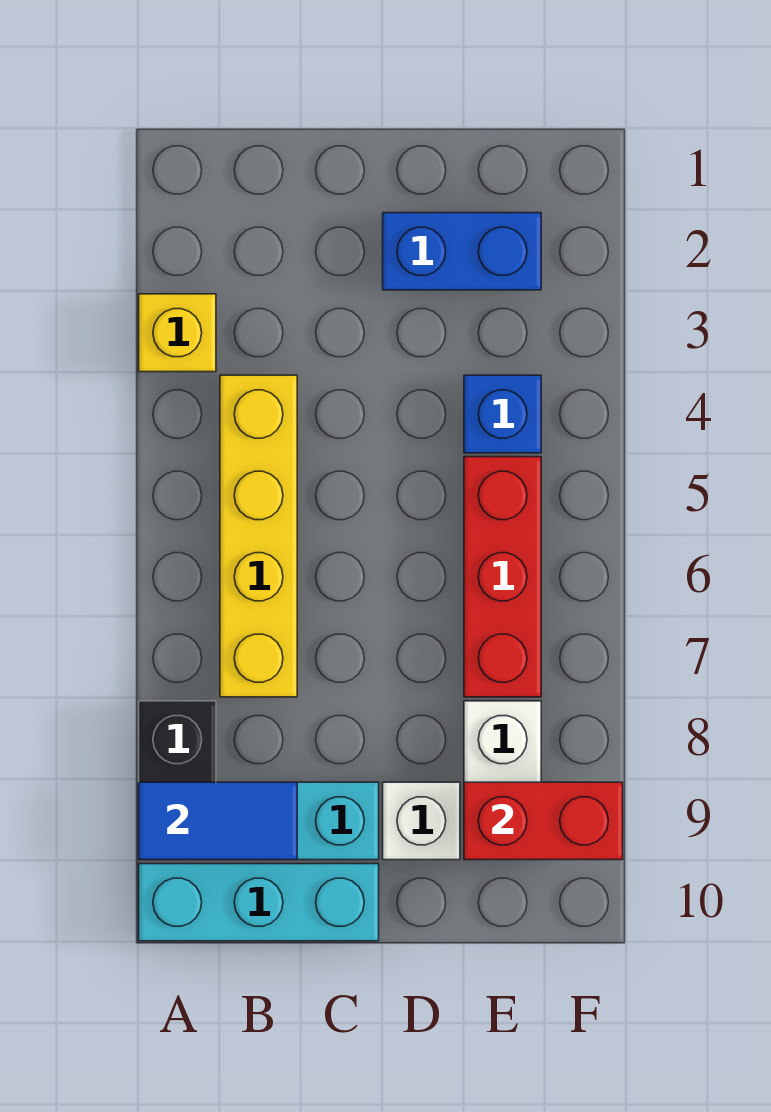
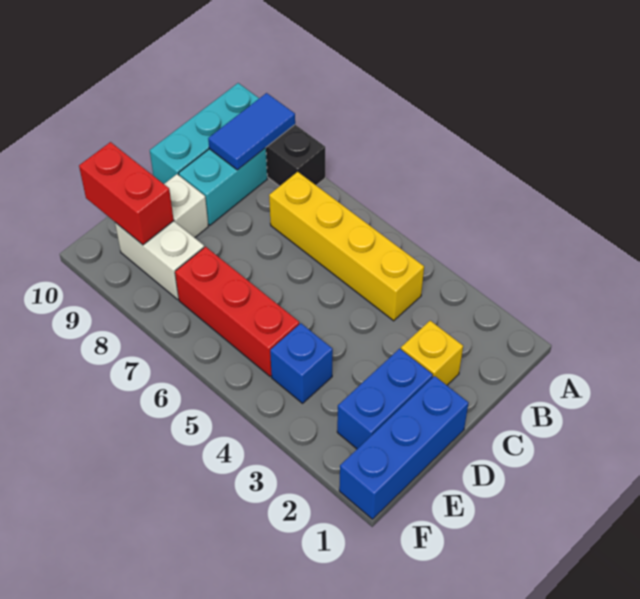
yellow 1x1 brick [139,294,216,372] -> yellow 1x1 brick moved to [401,321,463,385]
none -> blue 1x3 brick [339,376,469,519]
red 1x2 brick [464,782,623,860] -> red 1x2 brick turned to [79,142,174,245]

